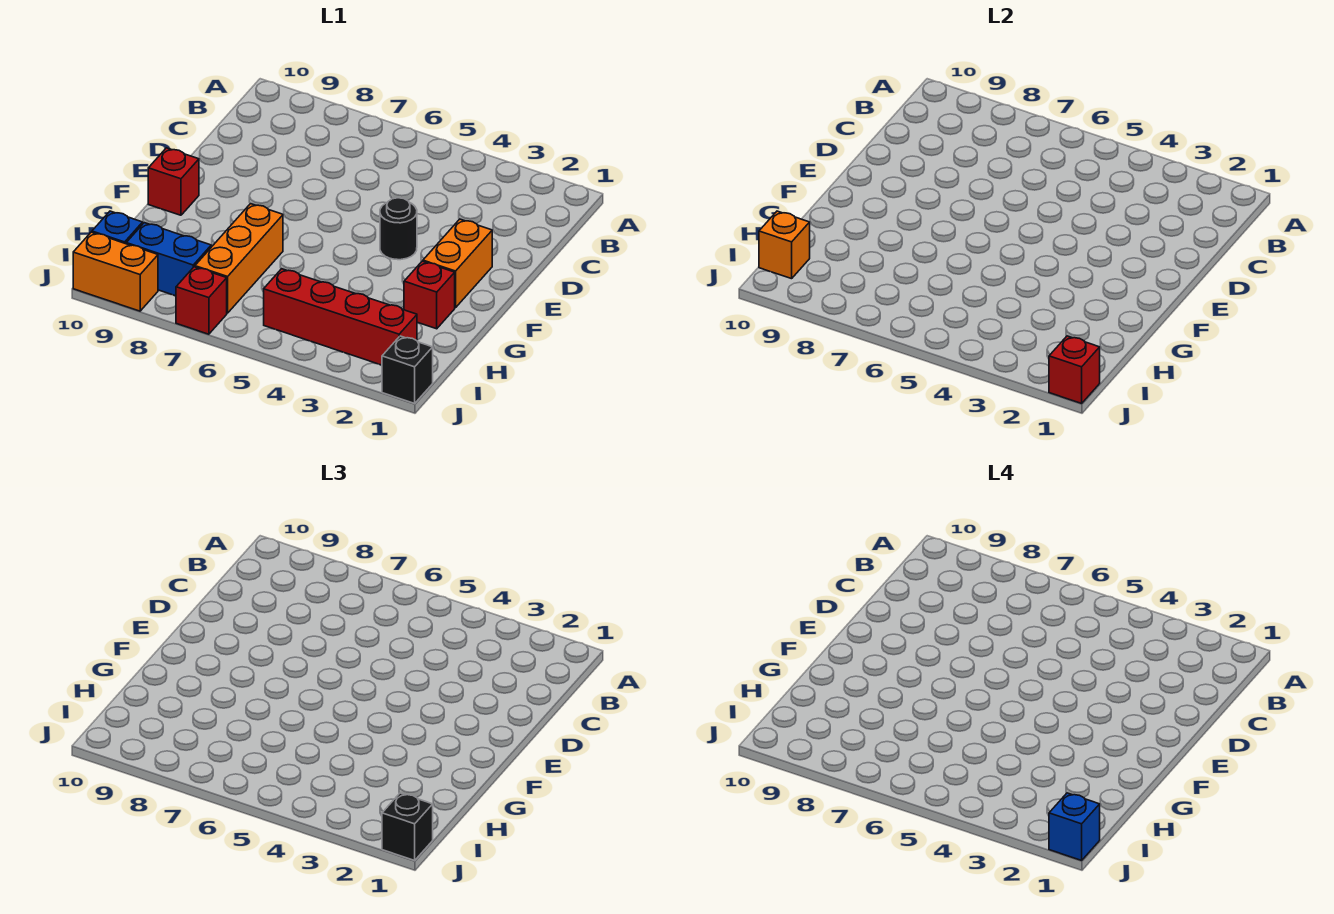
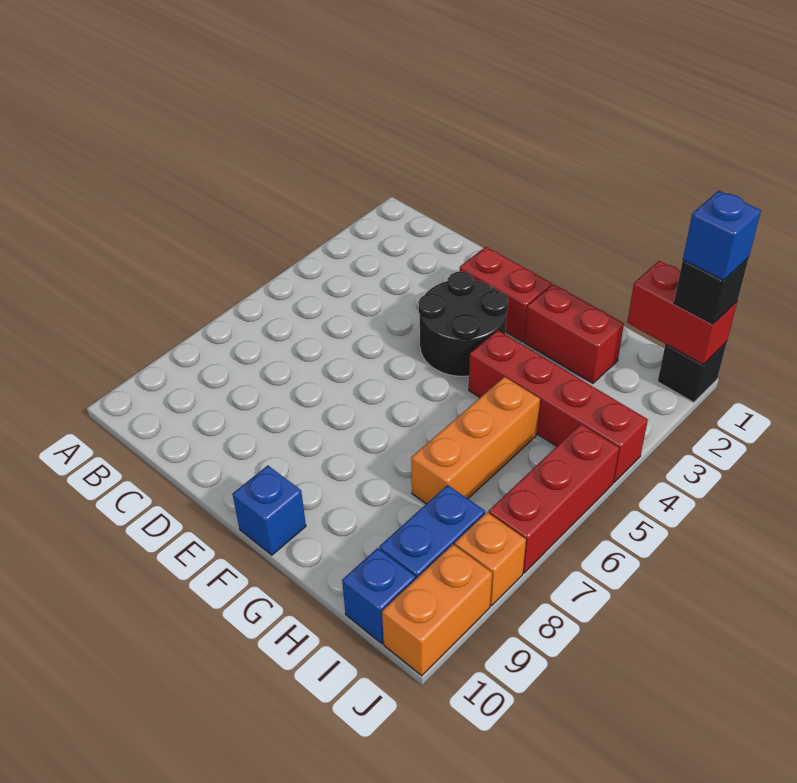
orange 1x2 brick [423,219,492,308] -> red 1x2 brick [460,247,552,342]
black 1x1 round brick [380,198,417,260] -> black 2x2 round brick [418,272,508,376]
red 1x1 brick [148,148,199,215] -> blue 1x1 brick [233,466,306,555]
red 1x1 brick [404,261,455,329] -> red 1x2 brick [524,284,624,383]
orange 1x3 brick [195,204,283,313] -> orange 1x3 brick turned to [411,377,540,504]
red 1x4 brick [264,269,417,365] -> red 1x4 brick turned to [469,330,648,483]
orange 1x1 brick [759,211,810,279] -> orange 1x1 brick moved to [455,512,526,606]
red 1x1 brick [1049,336,1100,403] -> red 1x2 brick [627,261,737,365]
red 1x1 brick [176,267,227,334] -> red 1x3 brick [489,424,619,573]

